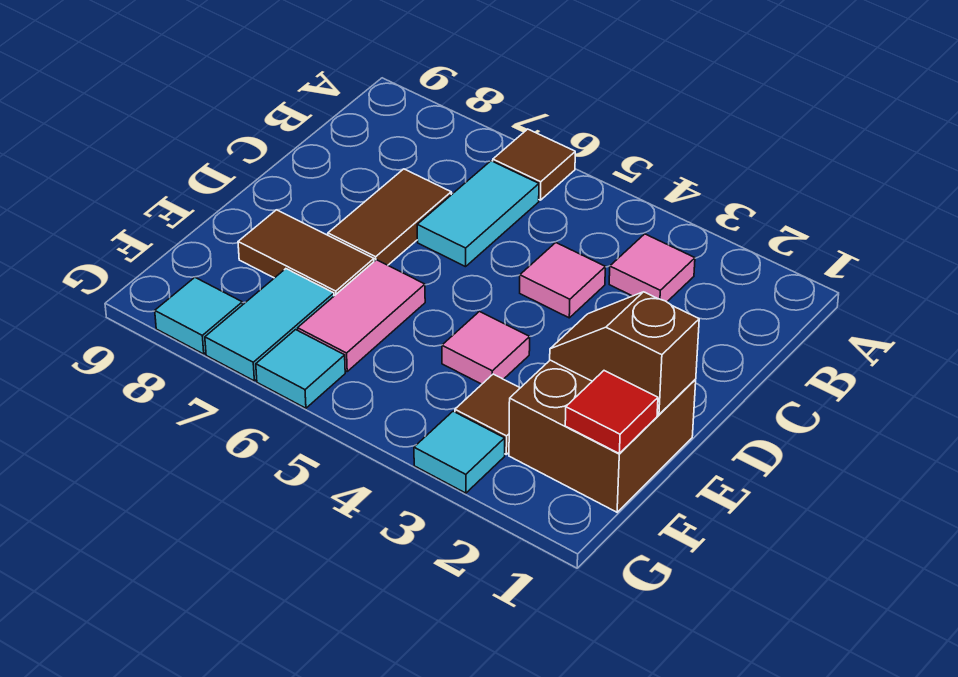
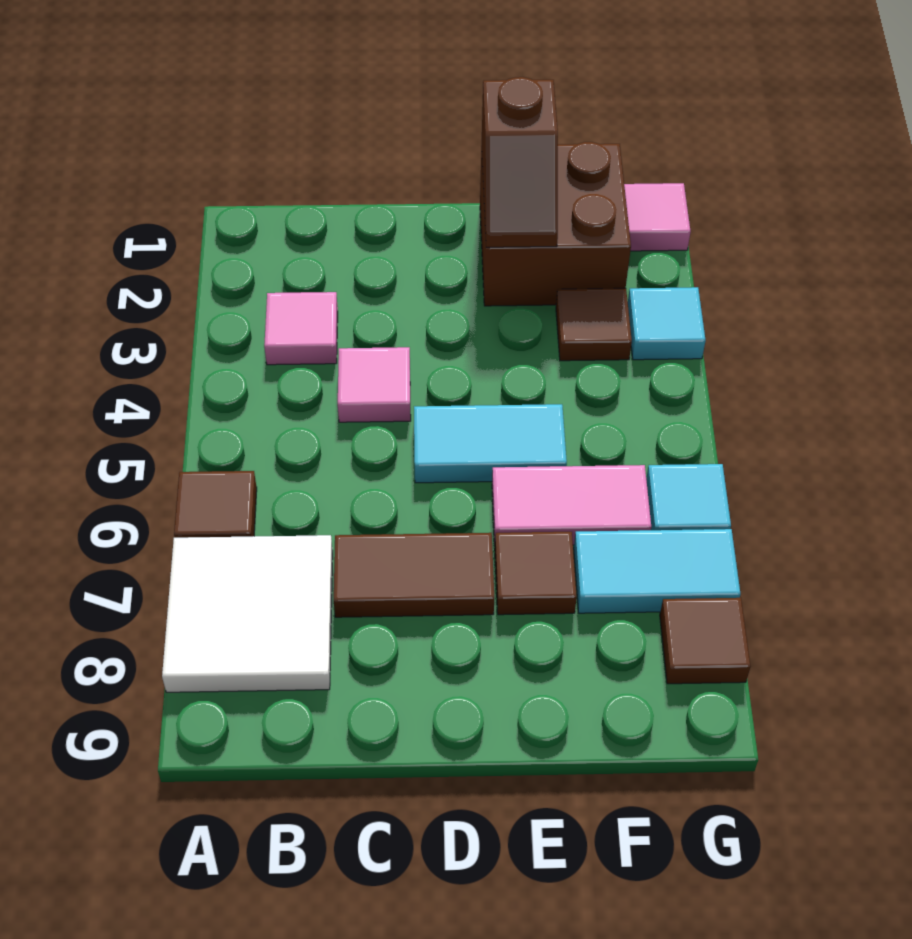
none -> white 2x2 tile [162,535,333,692]
cyan 1x2 tile [417,161,539,267] -> cyan 1x2 tile moved to [414,404,567,483]
pink 1x1 tile [442,312,530,384] -> pink 1x1 tile moved to [624,183,691,251]
brown 1x2 tile [238,210,374,296] -> brown 1x1 tile [495,532,577,615]
red 1x1 tile [565,371,658,453] -> none
cyan 1x1 tile [155,278,243,354] -> brown 1x1 tile [660,598,751,684]

